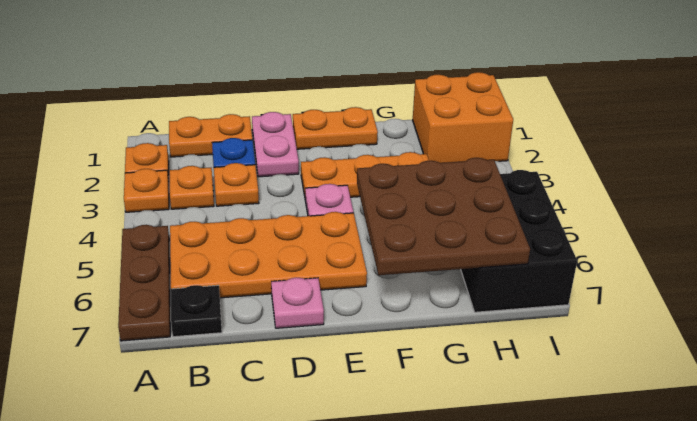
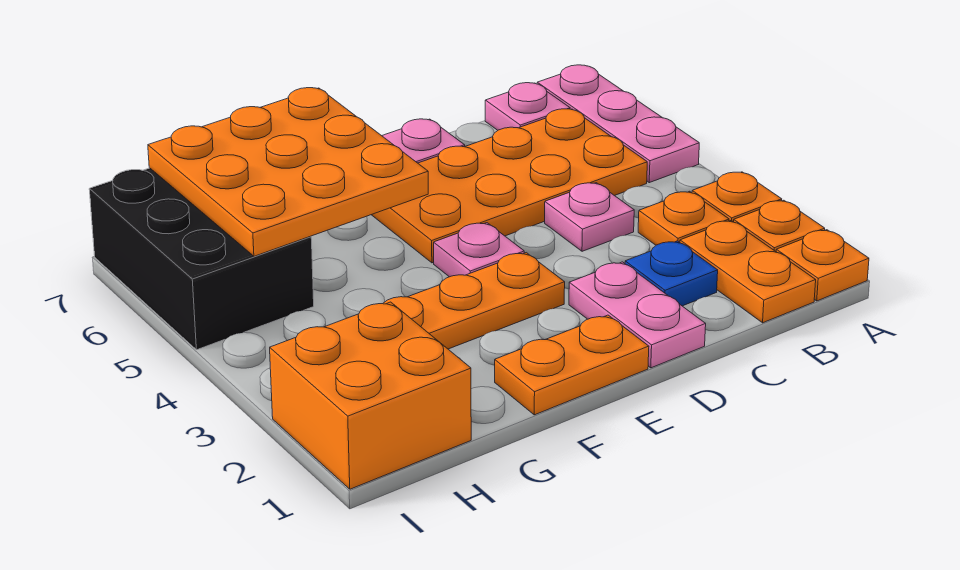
brown 1x3 plate [118,225,170,341] -> pink 1x3 plate [537,65,699,183]
orange 1x2 plate [169,114,252,157] -> orange 1x2 plate turned to [680,221,816,323]
black 1x1 plate [171,285,222,337] -> pink 1x1 plate [485,83,570,130]
orange 1x1 plate [214,163,259,206] -> orange 1x1 plate moved to [776,230,869,301]
none -> pink 1x1 plate [545,183,634,251]
brown 3x3 plate [357,158,530,275] -> orange 3x3 plate [148,88,428,256]

